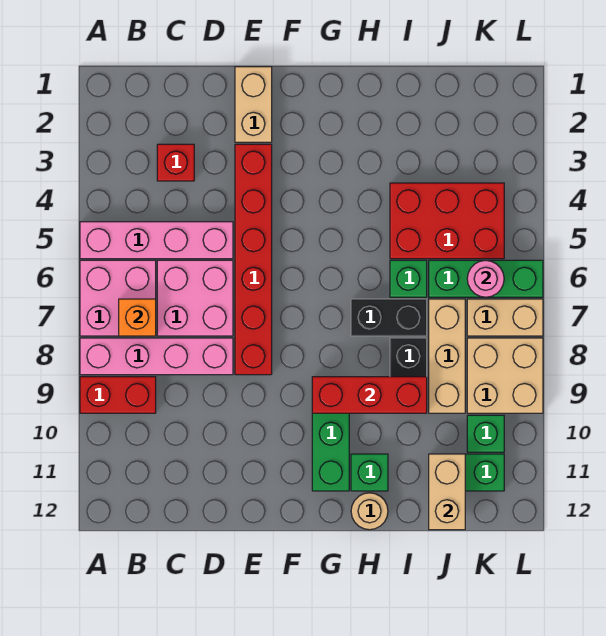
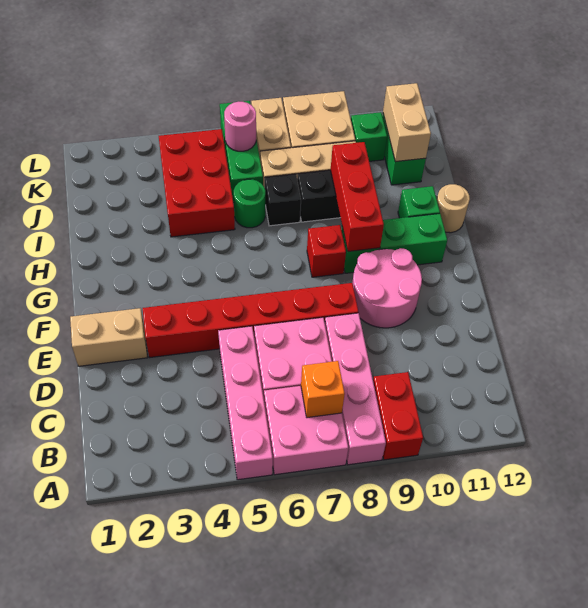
red 1x1 brick [157,144,194,181] -> red 1x1 brick moved to [307,225,346,277]
none -> pink 2x2 round brick [352,248,422,328]
black 1x2 brick [351,299,427,336] -> black 1x1 brick [265,174,301,226]
green 1x1 brick [390,260,427,297] -> green 1x1 round brick [234,179,265,228]
tan 1x2 brick [429,454,465,530] -> tan 1x2 brick turned to [383,83,431,162]

